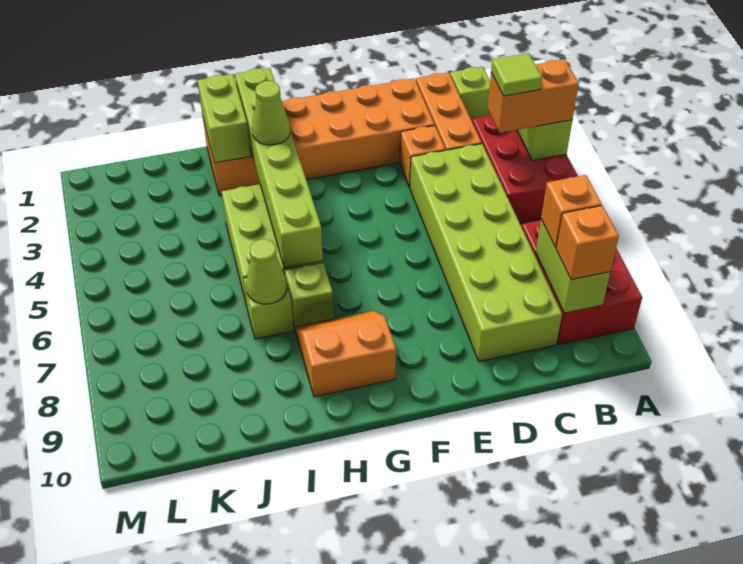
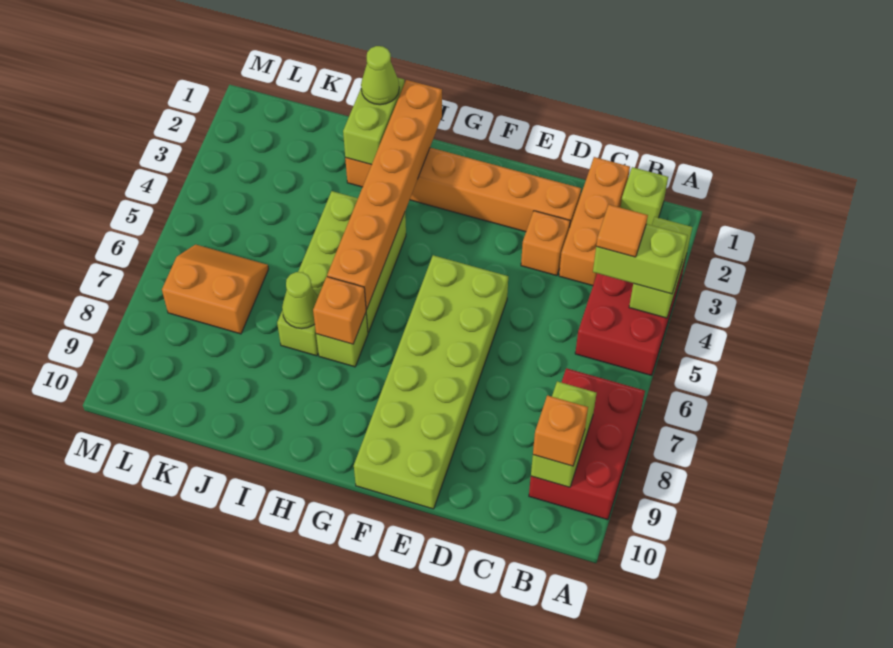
orange 1x2 brick [488,59,579,133] -> lime 1x2 brick [593,224,688,294]
lime 1x1 tile [491,53,542,96] -> orange 1x1 tile [596,204,648,257]
orange 1x1 brick [541,175,602,247] -> orange 1x1 brick moved to [313,277,366,344]
lime 2x6 brick [410,144,562,361] -> lime 2x6 brick moved to [354,255,508,509]
orange 2x6 brick [203,78,435,195] -> orange 1x6 brick [345,148,581,232]
orange 2x2 slope [295,311,396,397] -> orange 2x2 slope moved to [162,245,268,334]
lime 1x6 brick [235,68,323,268] -> orange 1x6 brick [327,80,442,310]
lime 1x1 cone [252,81,290,145] -> lime 1x1 cone moved to [361,46,399,105]

